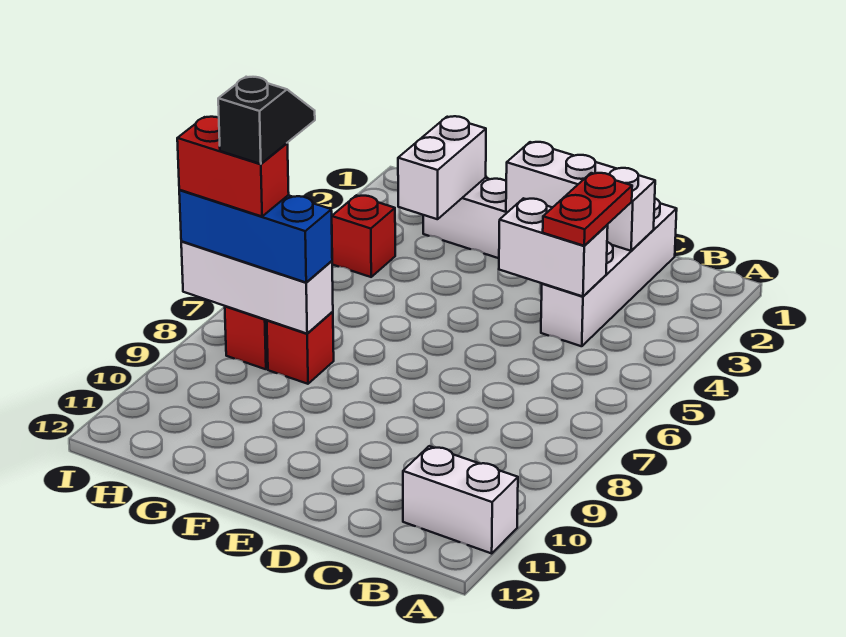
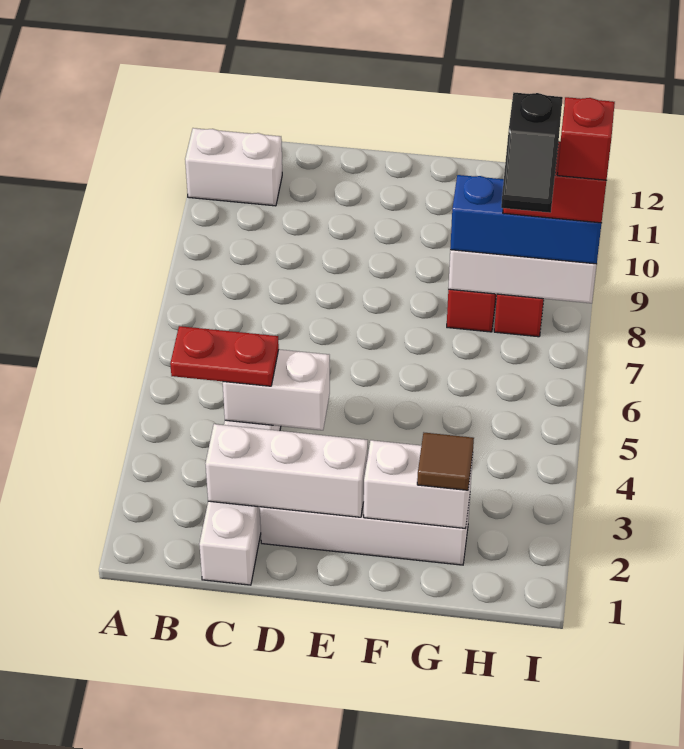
red 1x2 plate [543,173,632,246] -> red 1x2 plate turned to [170,326,279,386]
white 1x2 brick [398,116,486,219] -> white 1x2 brick turned to [364,440,473,529]
none -> brown 1x1 tile [417,433,474,490]
red 1x1 brick [332,195,395,277] -> red 1x1 brick moved to [557,97,615,180]

